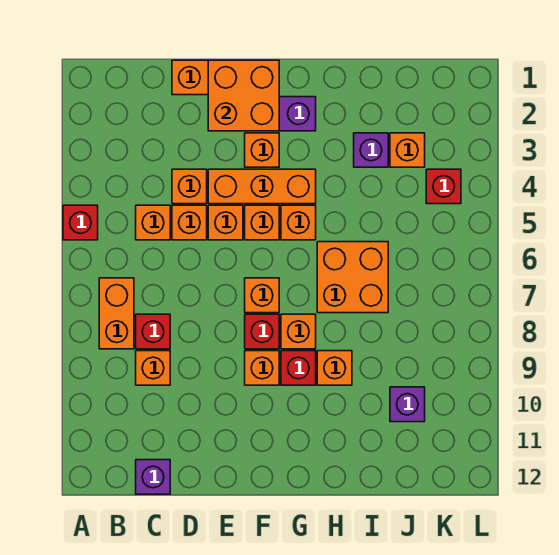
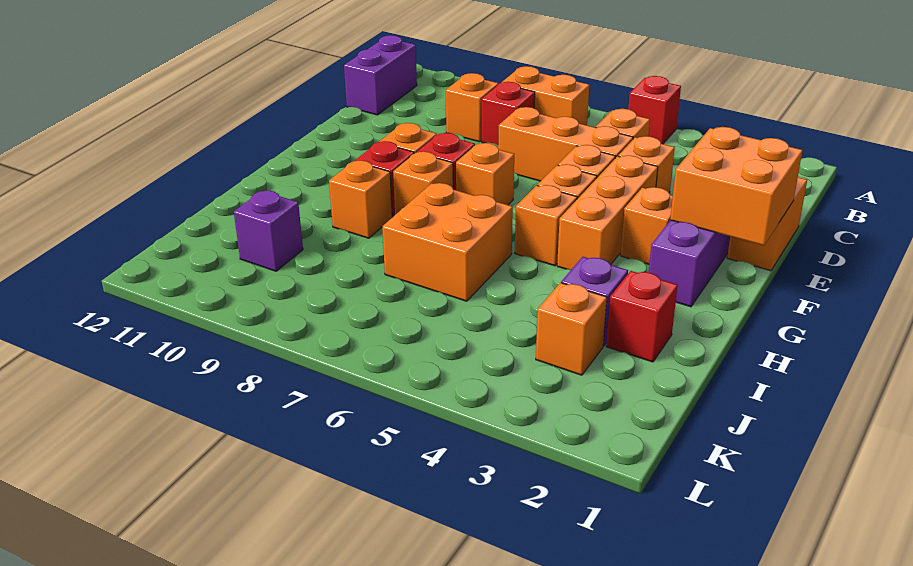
purple 1x1 brick [136,460,170,494] -> purple 1x2 brick [344,35,417,115]
orange 1x1 brick [172,205,207,240] -> orange 1x3 brick [498,107,633,181]
red 1x1 brick [426,169,461,204] -> red 1x1 brick moved to [606,271,678,362]

